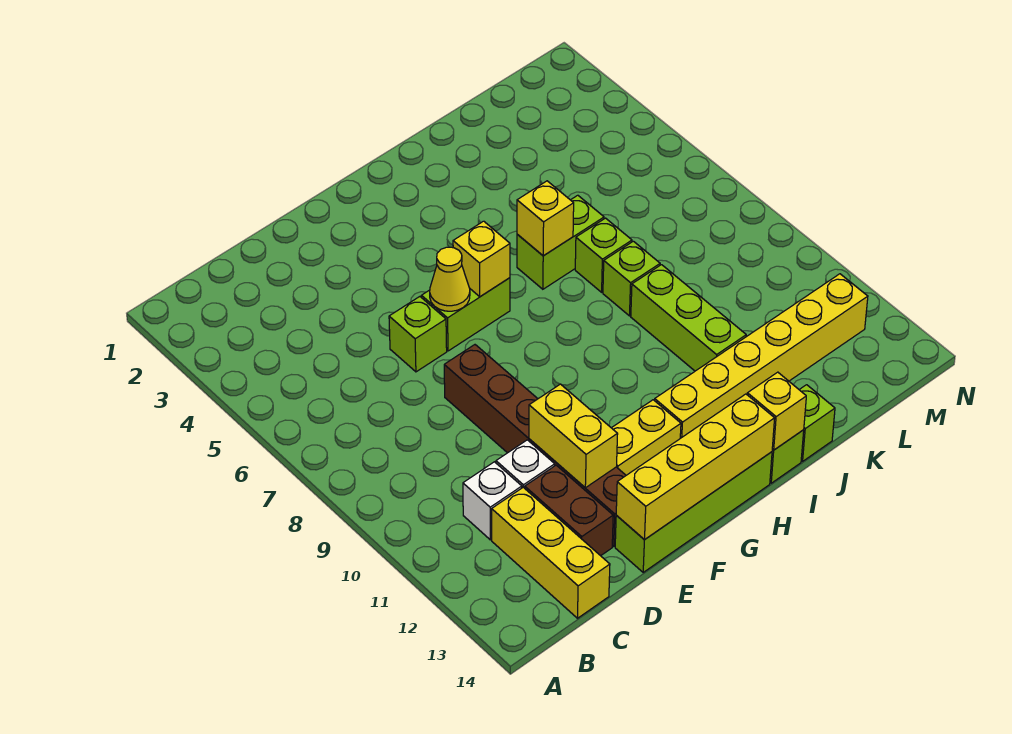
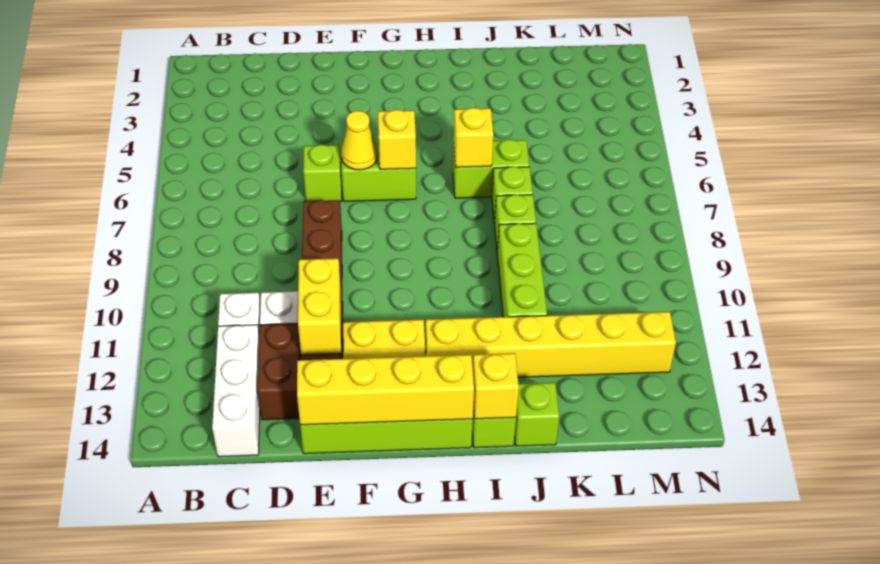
yellow 1x3 brick [492,487,610,618] -> white 1x3 brick [212,325,260,457]

